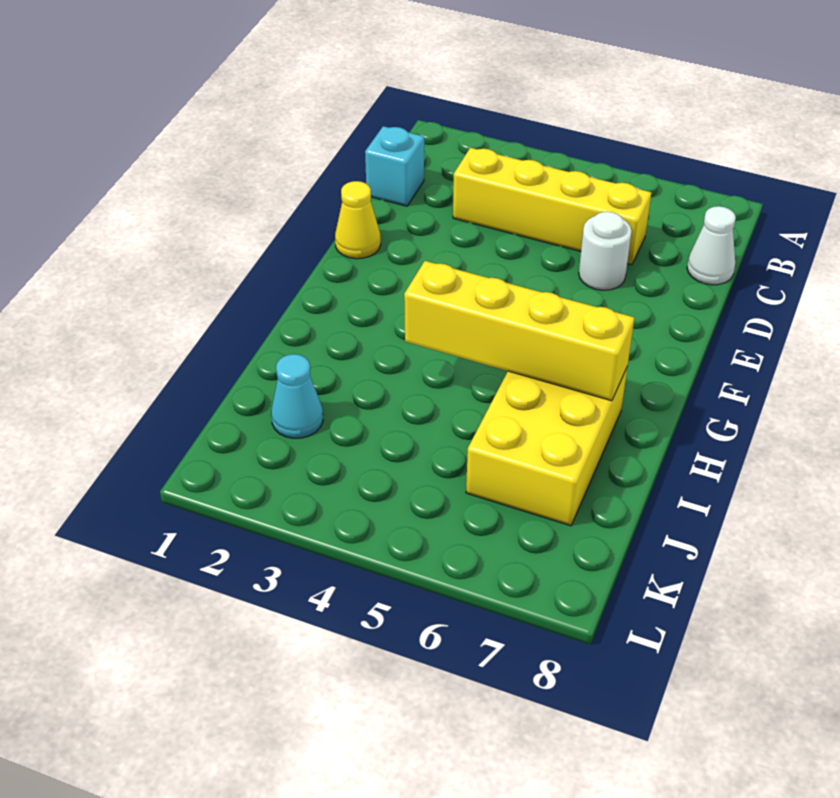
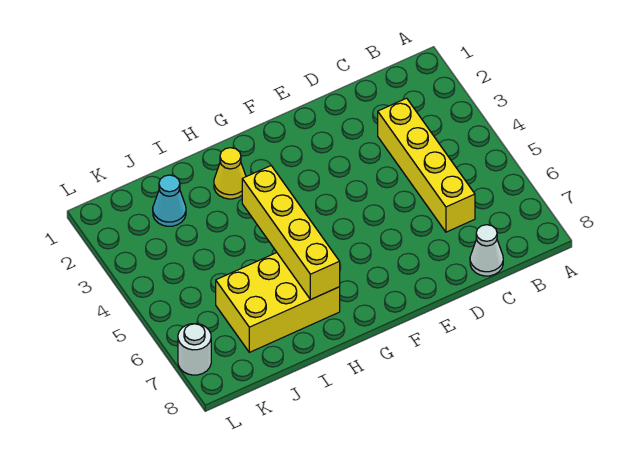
cyan 1x1 brick [365,126,424,206] -> none
white 1x1 round brick [579,212,632,290] -> white 1x1 round brick moved to [178,323,211,375]
yellow 1x1 cone [335,181,381,259] -> yellow 1x1 cone moved to [214,148,246,199]

